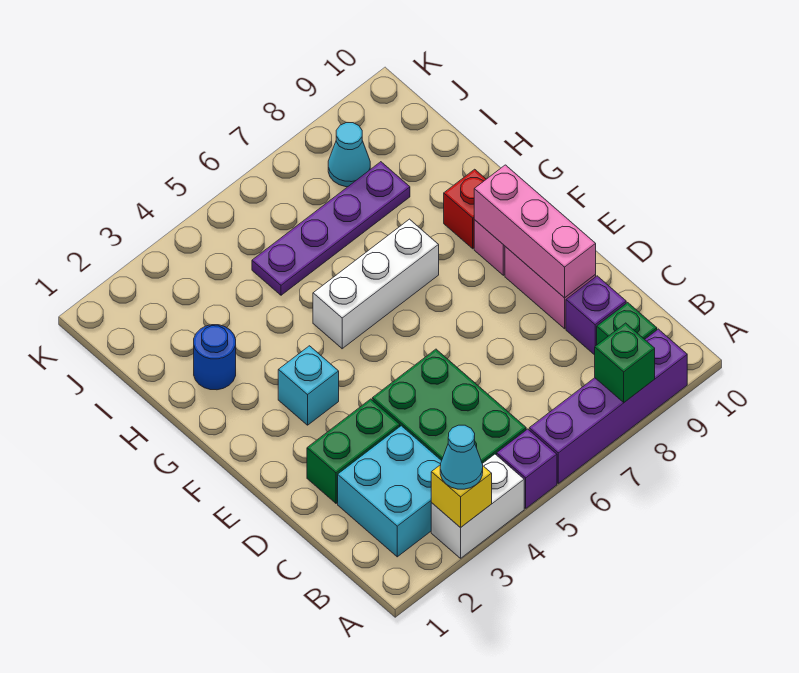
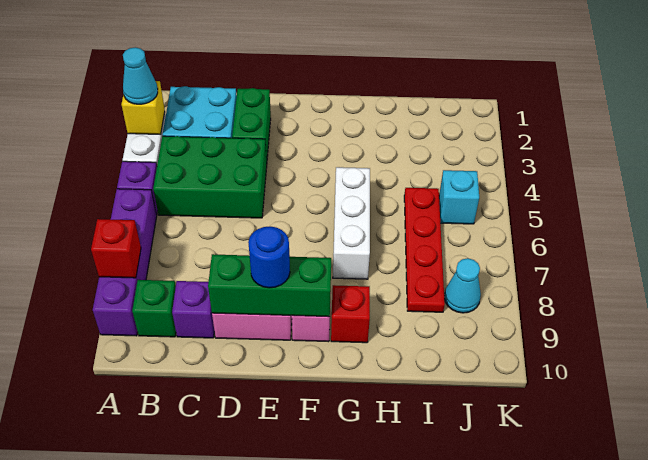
green 1x1 brick [595,323,655,402] -> red 1x1 brick [91,219,141,278]
pink 1x3 brick [474,165,596,298] -> green 1x3 brick [208,254,331,317]
cyan 1x1 brick [278,346,339,425] -> cyan 1x1 brick moved to [439,170,479,224]
blue 1x1 round brick [194,325,236,390] -> blue 1x1 round brick moved to [248,226,290,288]
purple 1x4 plate [252,162,410,295] -> red 1x4 plate [404,188,445,312]

